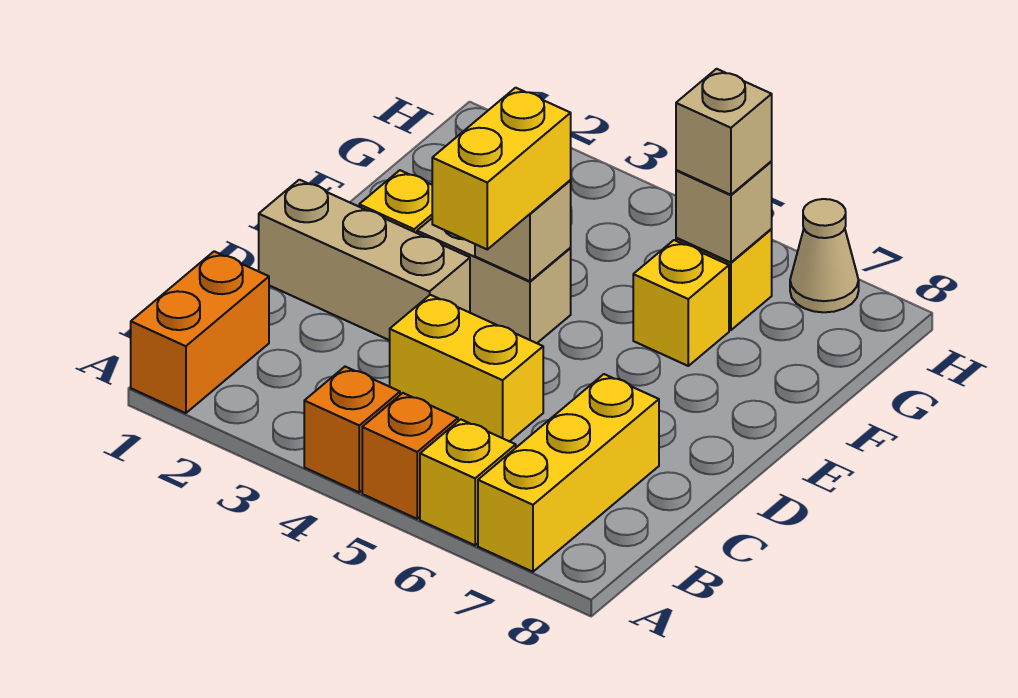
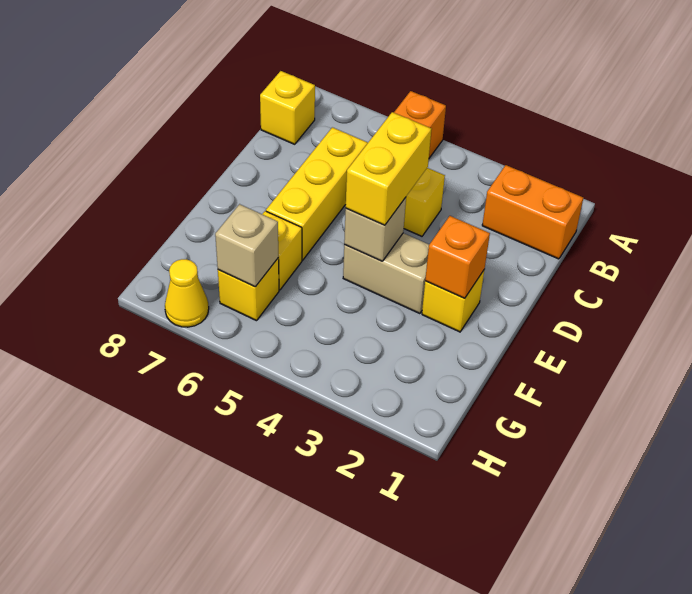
orange 1x2 brick [131,251,269,413] -> orange 1x2 brick turned to [482,165,583,259]
orange 1x1 brick [304,367,400,492] -> orange 1x1 brick moved to [425,216,490,298]
yellow 1x1 brick [420,419,516,545] -> yellow 1x1 brick moved to [260,71,315,144]
yellow 1x3 brick [478,374,659,572] -> yellow 1x3 brick moved to [266,127,368,260]
tan 1x3 brick [259,180,470,340] -> none
tan 1x1 brick [676,69,772,195] -> none
tan 1x1 cone [790,199,859,312] -> yellow 1x1 cone [165,259,209,327]

